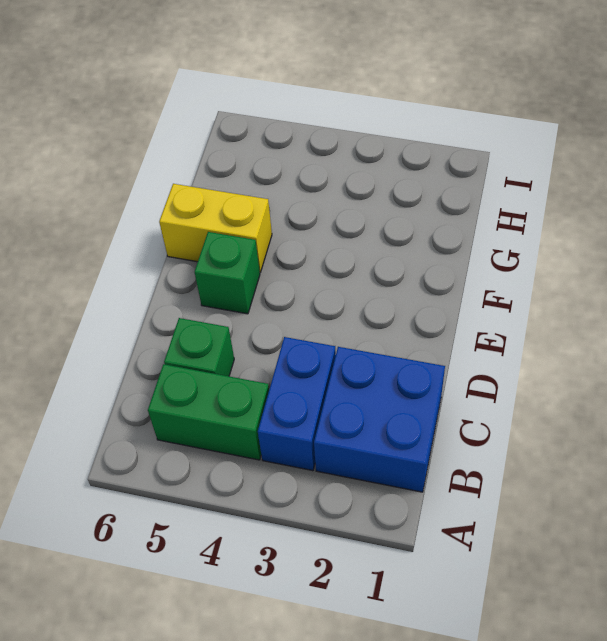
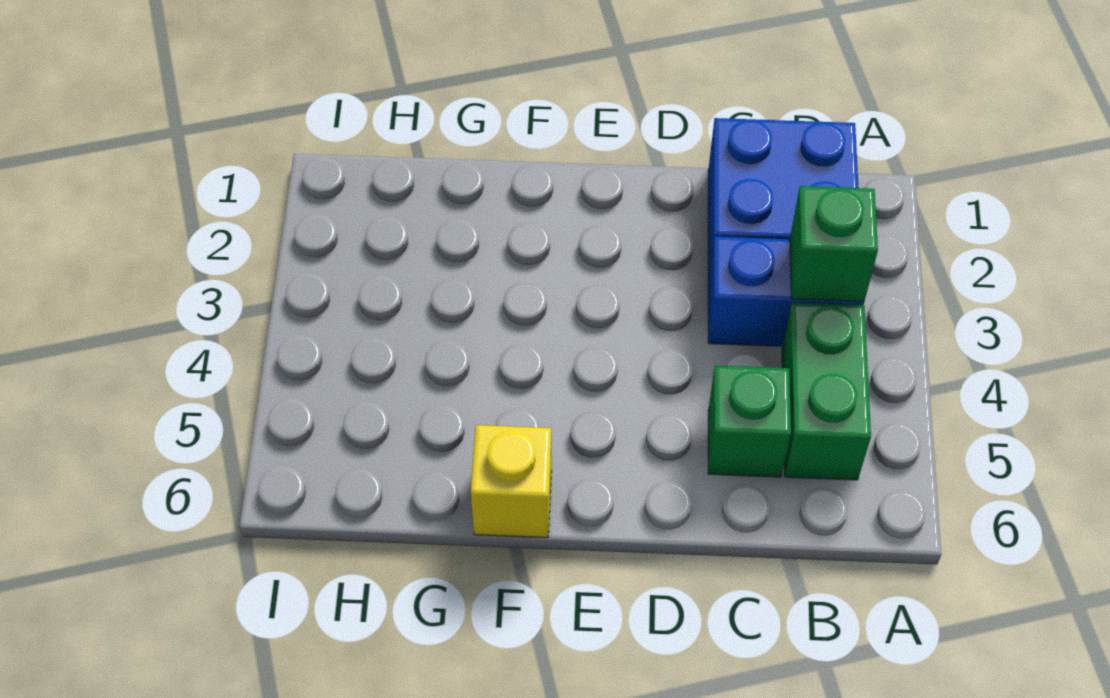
green 1x1 brick [195,232,260,314] -> green 1x1 brick moved to [790,186,878,302]
yellow 1x2 brick [159,184,272,272] -> yellow 1x1 brick [471,425,552,538]

